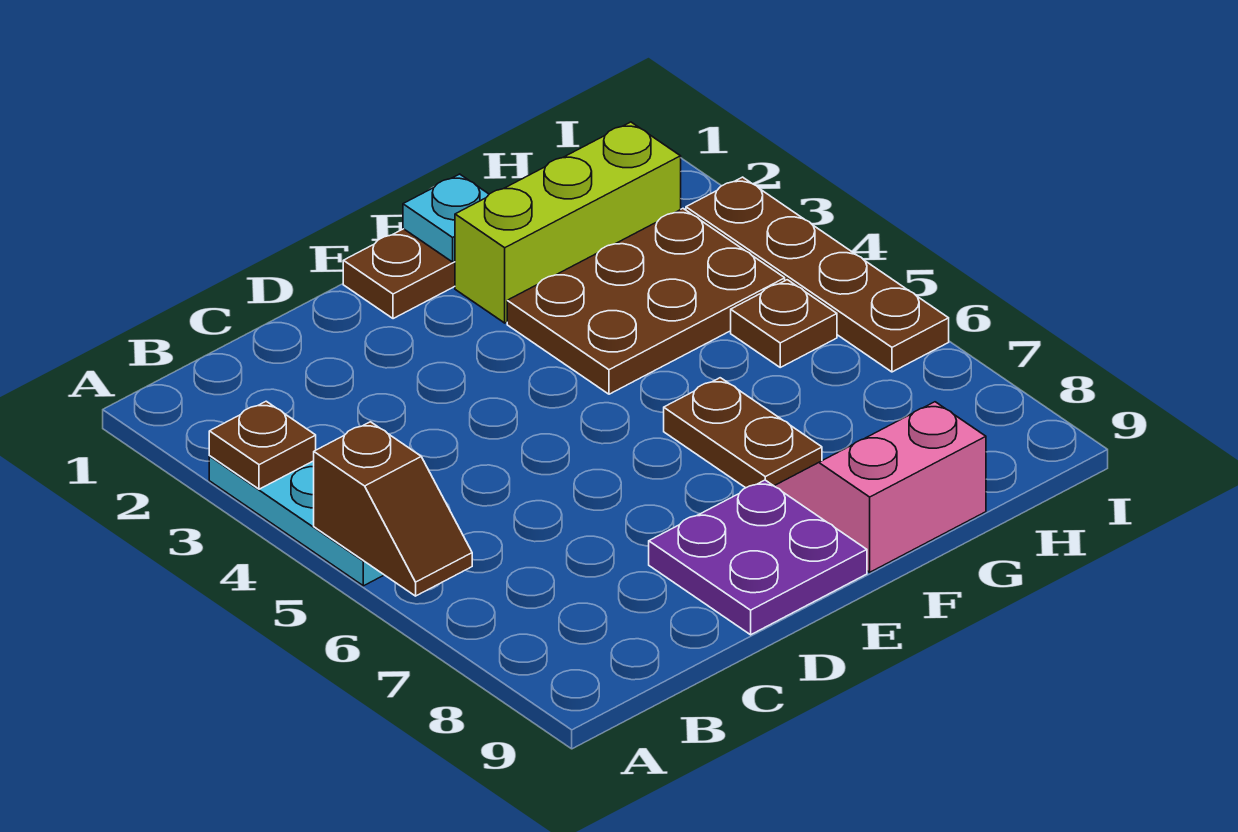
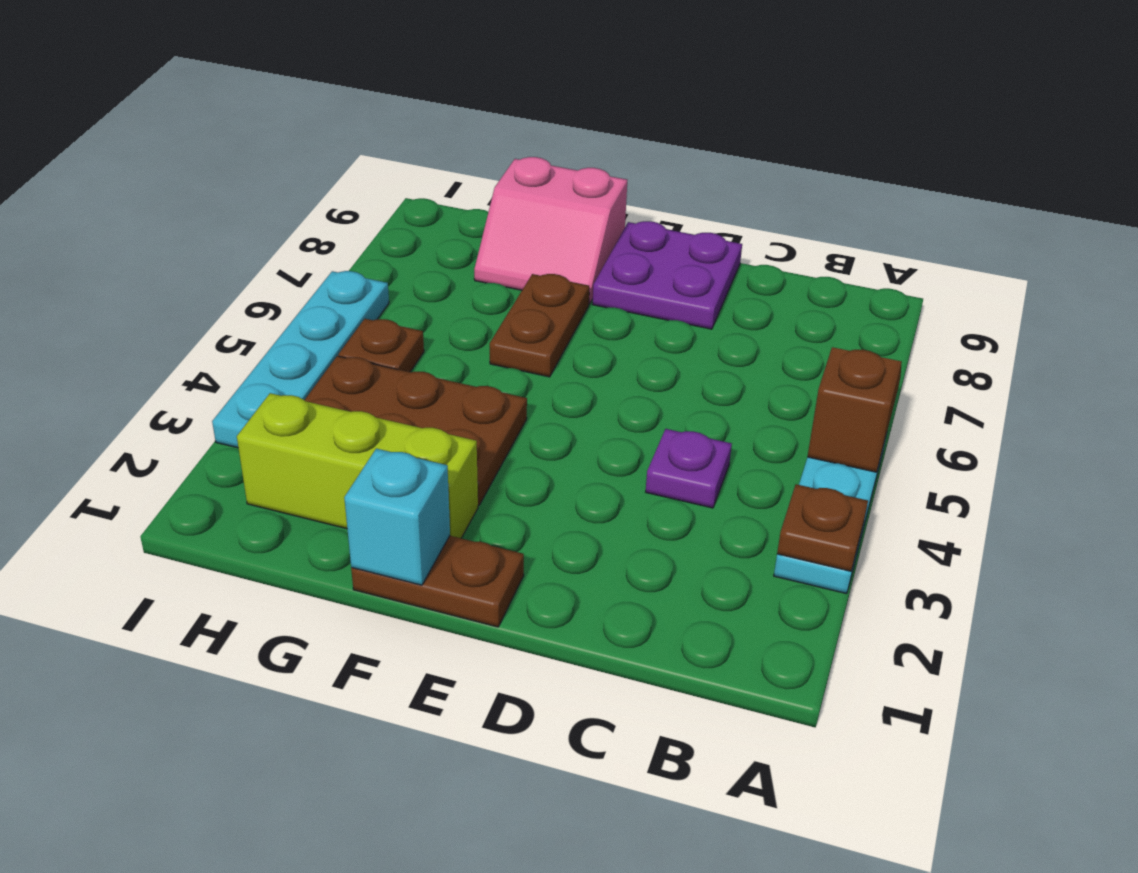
none -> purple 1x1 plate [646,429,732,508]
cyan 1x1 plate [403,174,489,262] -> cyan 1x1 brick [344,449,450,585]
brown 1x4 plate [686,177,949,372] -> cyan 1x4 plate [212,271,389,448]

